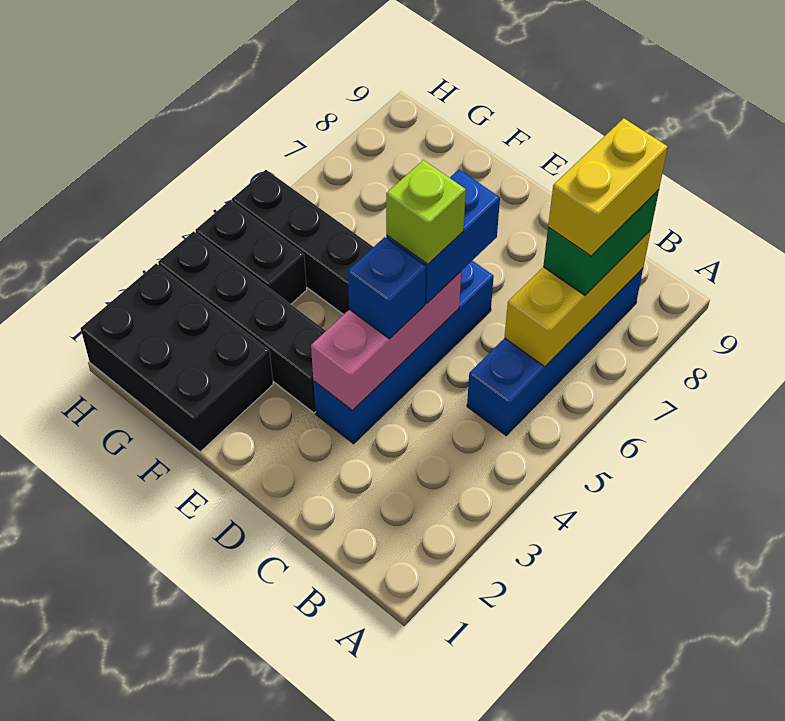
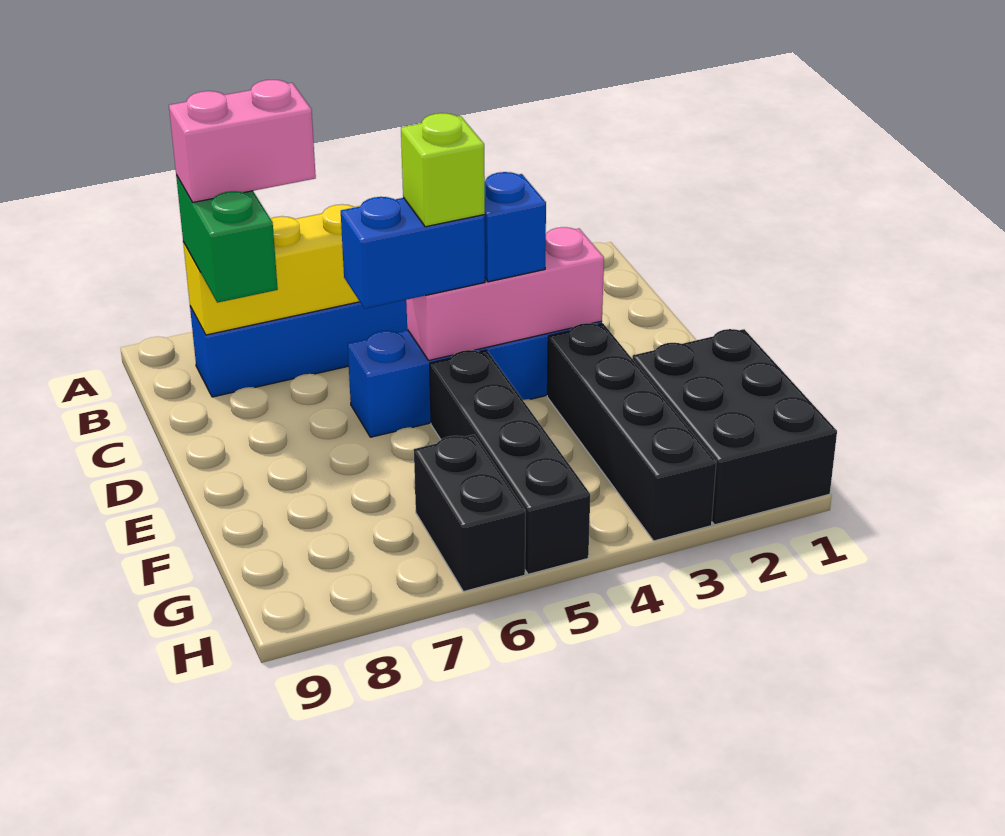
green 1x2 brick [543,190,659,295] -> green 1x2 brick turned to [176,175,278,303]
yellow 1x2 brick [548,118,668,256] -> pink 1x2 brick [169,80,316,202]
black 1x2 brick [196,200,307,304] -> black 1x2 brick moved to [414,435,525,592]

